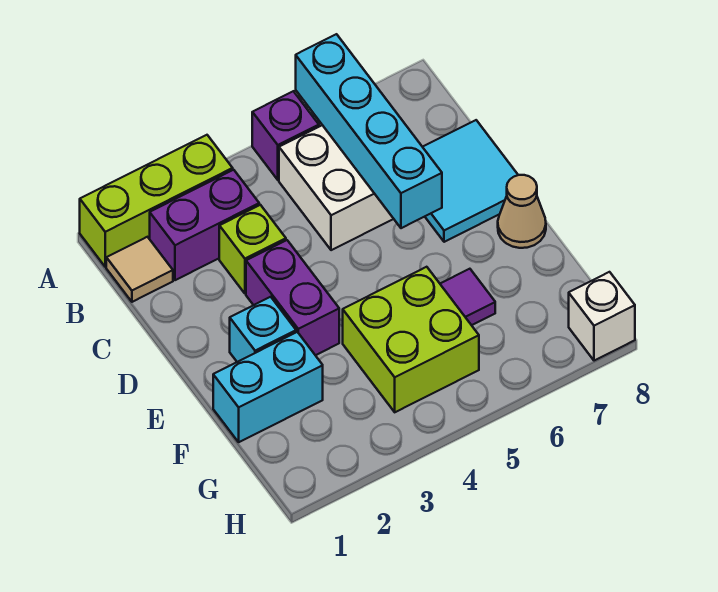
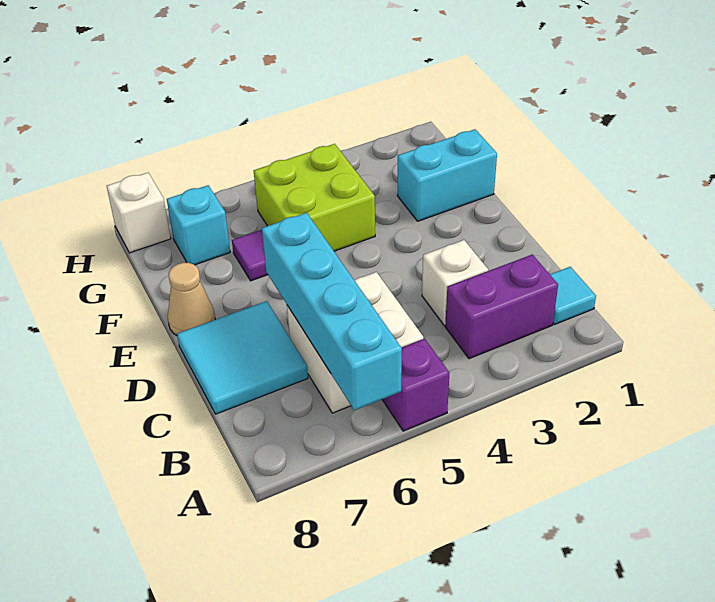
lime 1x3 brick [80,135,233,267] -> none
tan 1x1 tile [106,237,173,302] -> cyan 1x1 tile [550,267,596,324]
lime 1x1 brick [219,205,286,294] -> white 1x1 brick [422,240,488,326]
purple 1x2 brick [246,240,339,355] -> none
cyan 1x1 brick [230,297,296,362] -> cyan 1x1 brick moved to [167,185,230,265]

